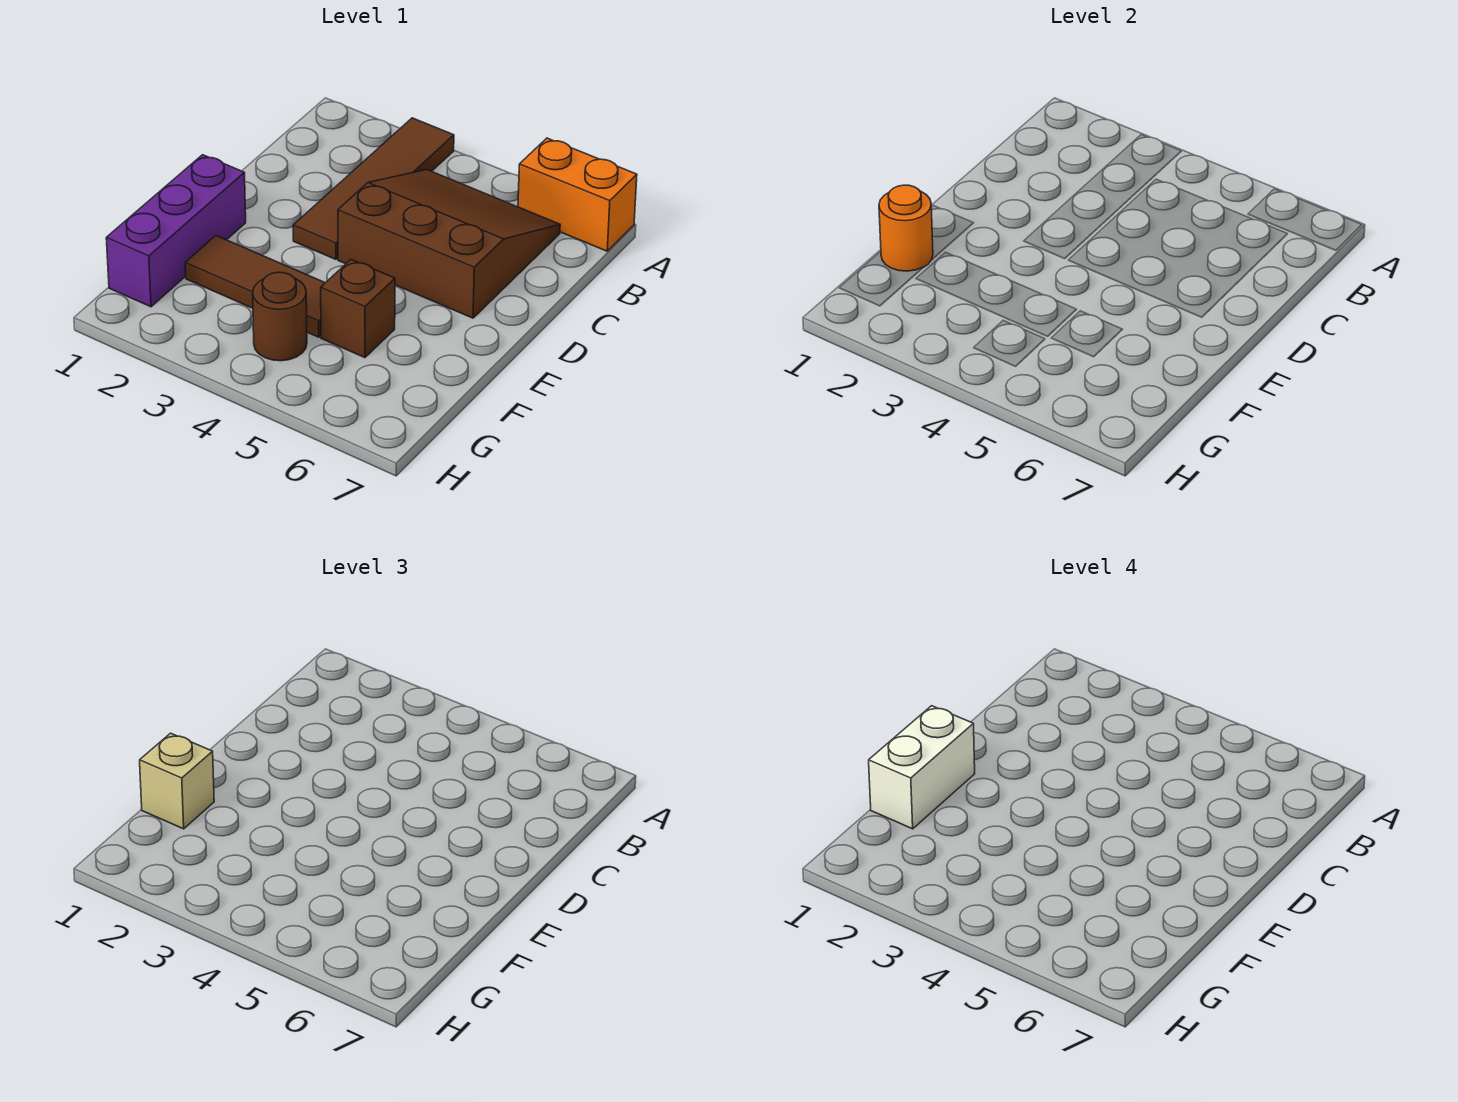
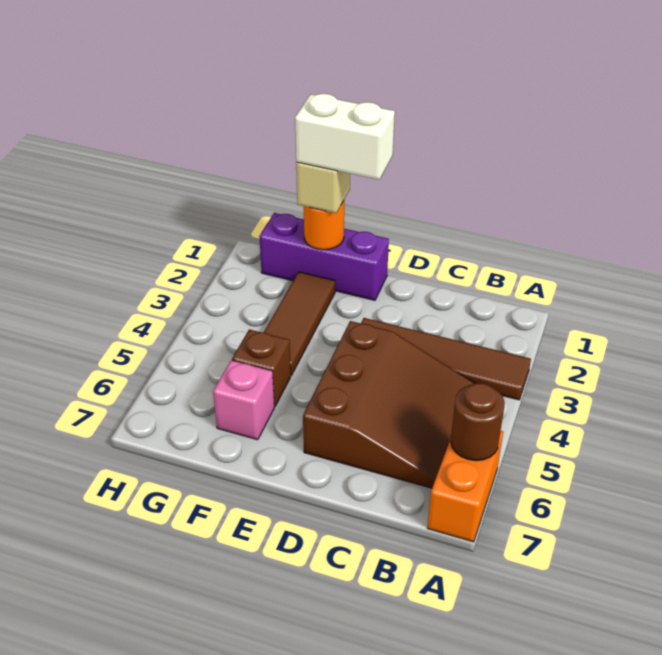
none -> pink 1x1 brick [213,360,274,440]
brown 1x1 round brick [253,272,307,361] -> brown 1x1 round brick moved to [451,383,505,461]

